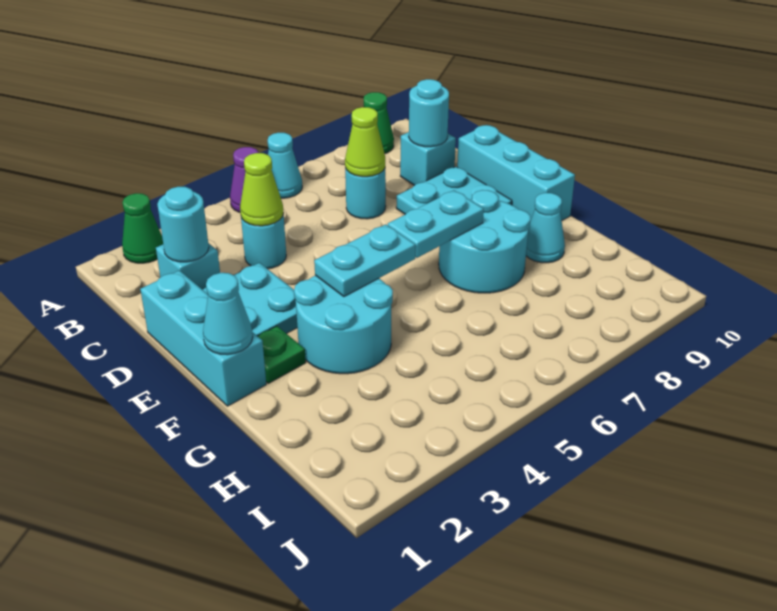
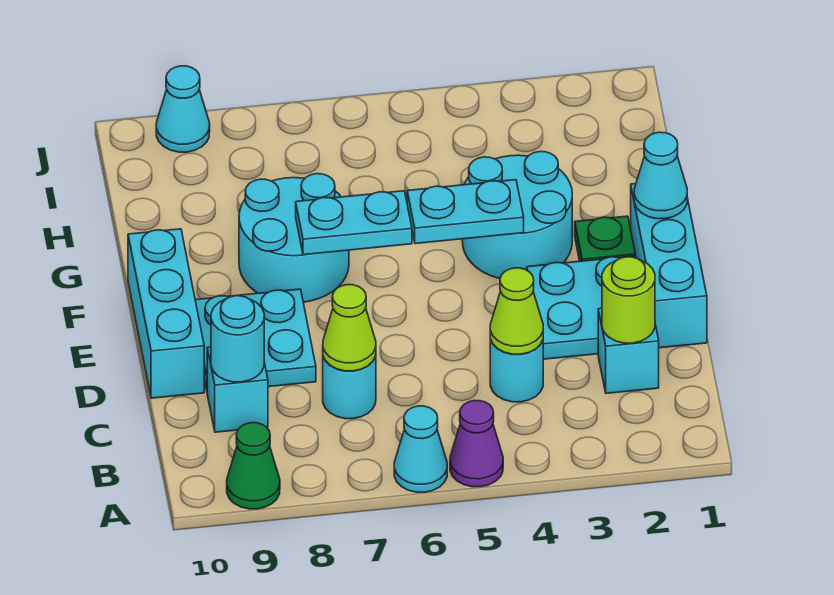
green 1x1 cone [122,193,163,263] -> none
cyan 1x1 round brick [157,187,209,262] -> lime 1x1 round brick [602,257,655,343]
cyan 1x1 cone [526,193,565,263] -> cyan 1x1 cone moved to [156,66,210,152]

